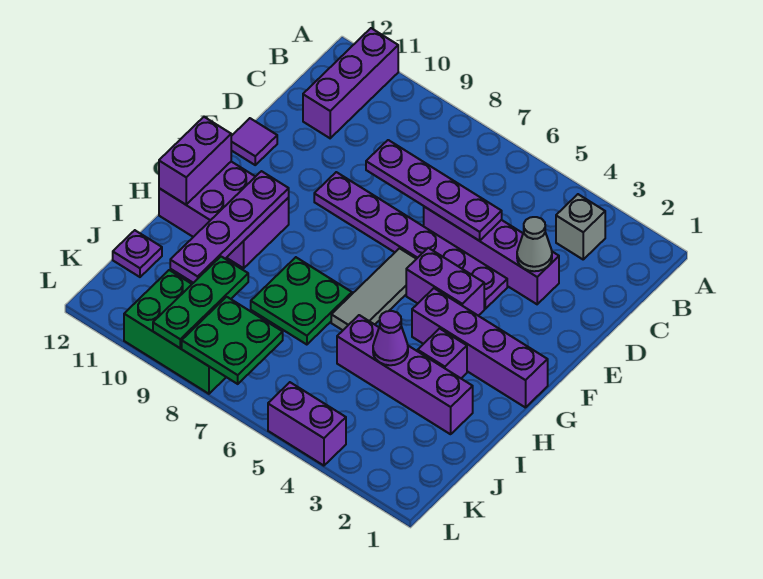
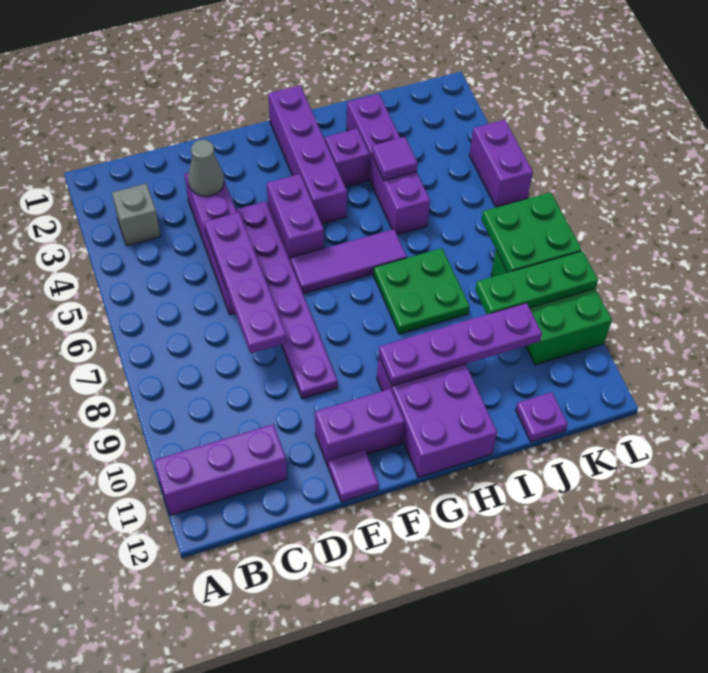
grey 1x3 tile [331,248,416,330] -> purple 1x3 tile [291,229,407,294]
purple 1x2 brick [159,117,231,205] -> purple 1x2 brick moved to [315,389,405,466]
purple 1x1 cone [373,311,408,365] -> purple 1x1 tile [372,137,418,181]

